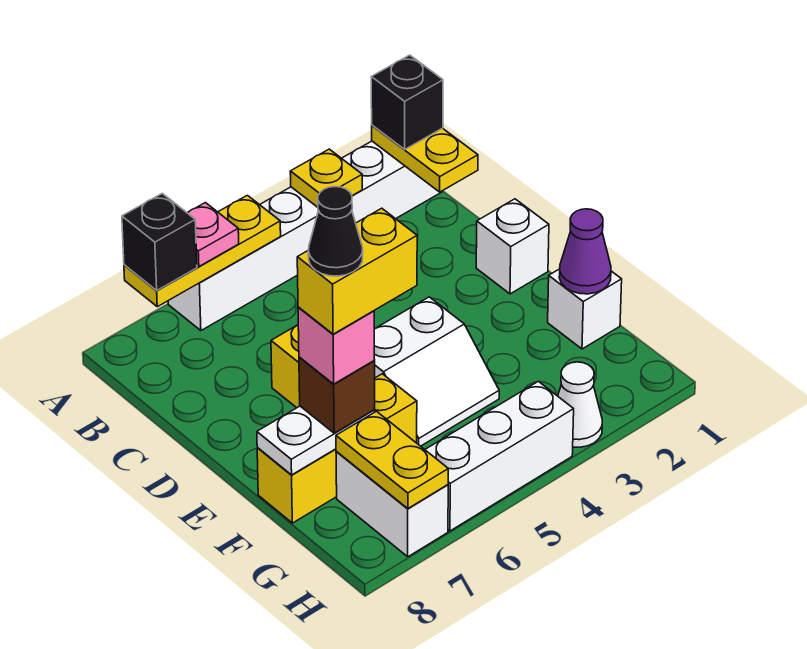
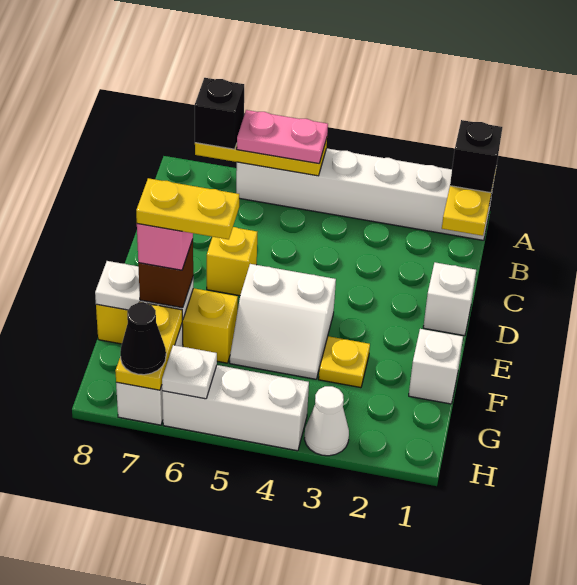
yellow 1x1 plate [290,149,362,207] -> yellow 1x1 plate moved to [319,336,370,388]
pink 1x1 plate [188,203,239,266] -> pink 1x2 plate [237,110,328,163]
purple 1x1 cone [559,209,611,294] -> none
yellow 1x2 brick [297,208,417,334] -> yellow 1x2 plate [136,178,239,239]
black 1x1 cone [308,187,363,276] -> black 1x1 cone moved to [120,303,166,375]
none -> white 1x1 plate [162,345,217,399]

